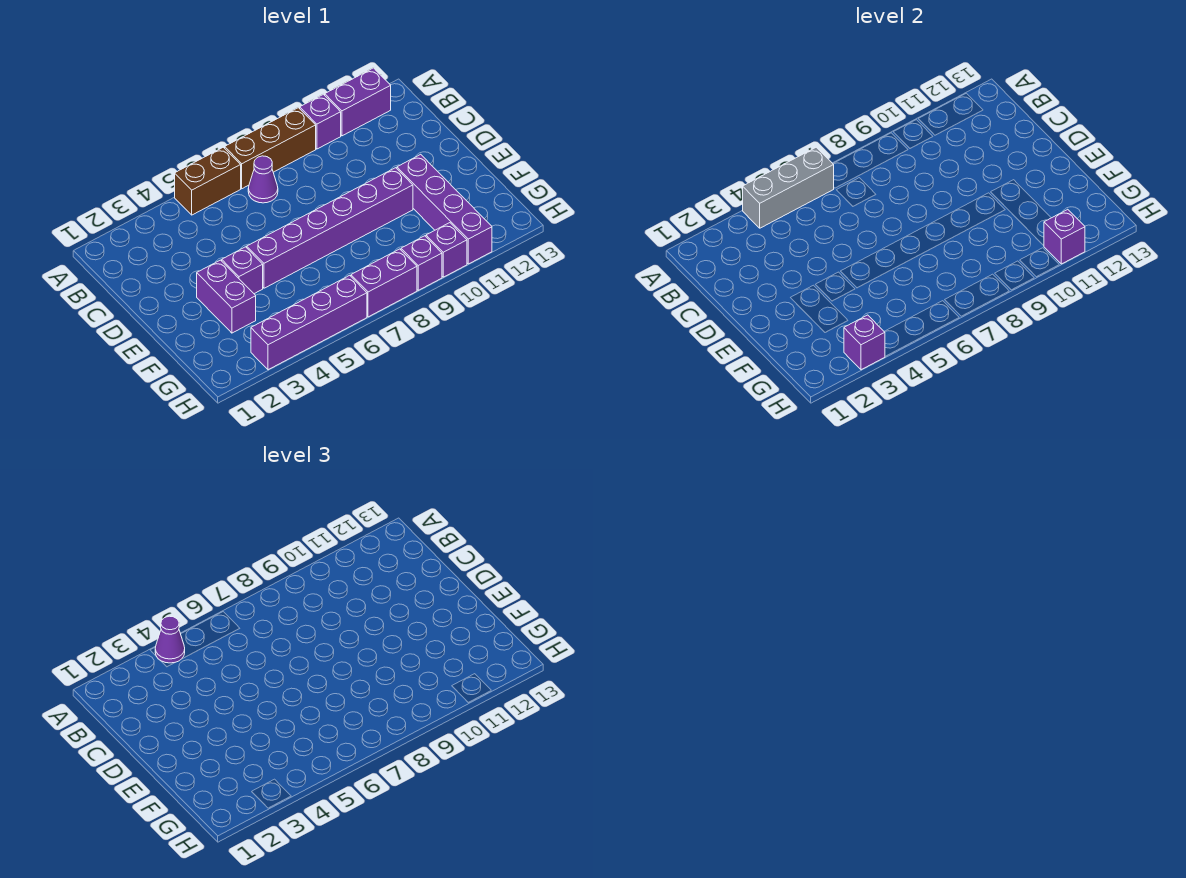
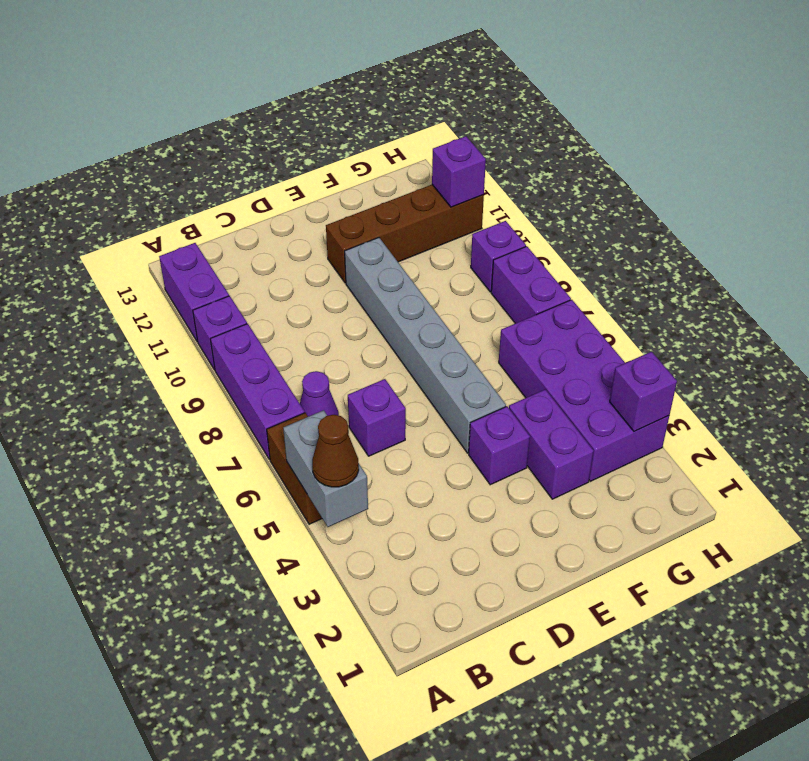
grey 1x3 brick [743,147,834,228] -> grey 1x2 brick [283,410,368,527]
purple 1x1 cone [155,616,185,663] -> brown 1x1 cone [312,415,359,487]
brown 1x3 brick [225,108,316,189] -> purple 1x3 brick [210,324,305,460]
purple 1x2 brick [197,260,256,333] -> purple 1x2 brick turned to [509,389,594,499]
purple 1x6 brick [247,168,413,288] -> grey 1x6 brick [345,238,506,453]
purple 1x4 brick [397,154,492,264] -> brown 1x4 brick [326,185,484,283]
purple 1x4 brick [251,275,367,370] -> purple 2x4 brick [499,300,669,481]
purple 1x1 brick [426,223,467,277] -> purple 1x1 brick moved to [348,379,406,456]

